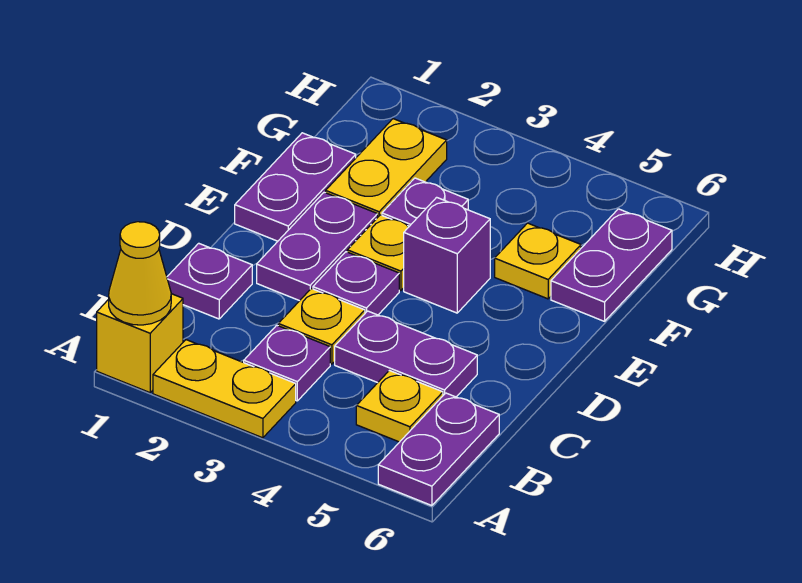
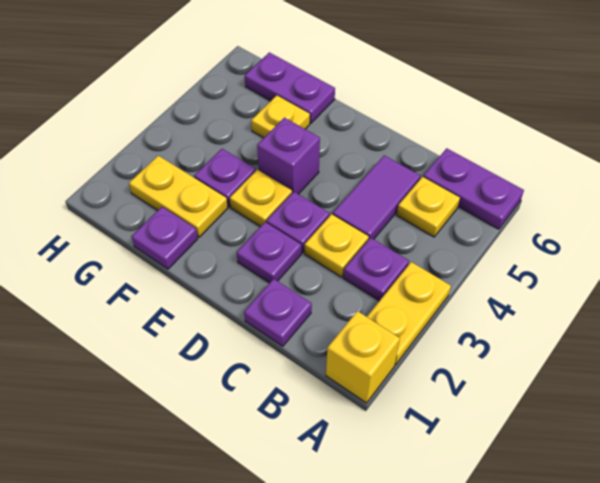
yellow 1x1 cone [109,222,171,325] -> none
purple 1x2 plate [335,311,477,397] -> purple 1x2 tile [333,155,420,240]
purple 1x2 plate [257,192,378,301] -> purple 1x1 plate [237,222,301,283]
purple 1x2 plate [235,133,356,241] -> purple 1x1 plate [132,207,198,269]

